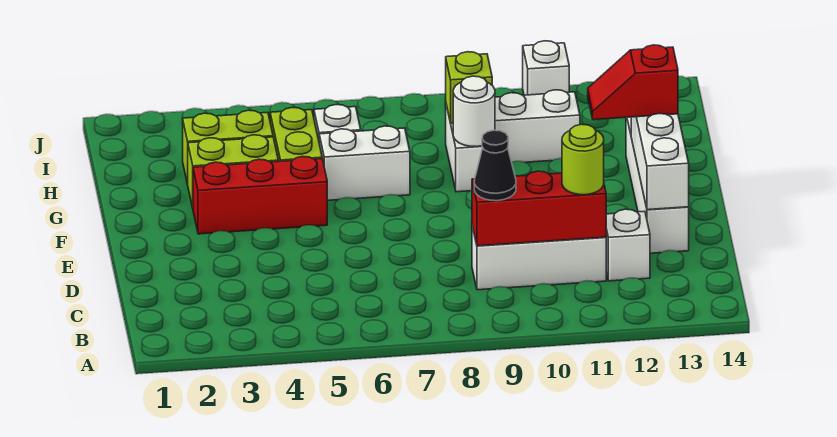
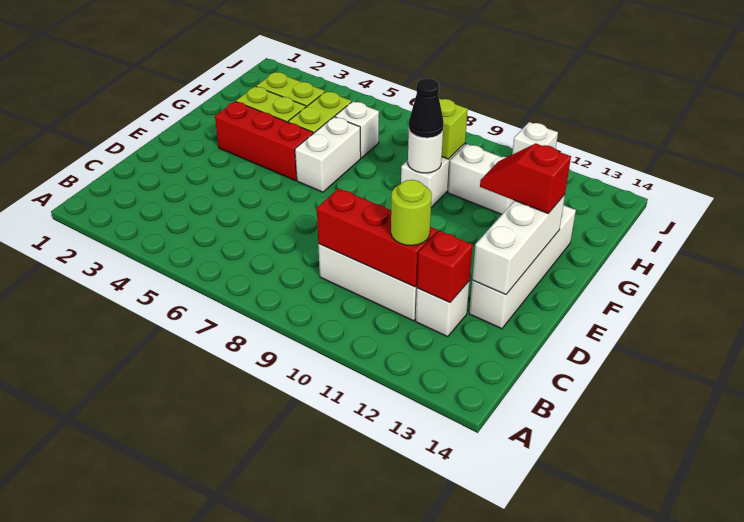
black 1x1 cone [474,130,516,201] -> black 1x1 cone moved to [409,78,444,138]
none -> red 1x1 brick [417,231,473,303]
white 1x2 brick [319,126,410,200] -> white 1x2 brick turned to [295,117,361,192]

